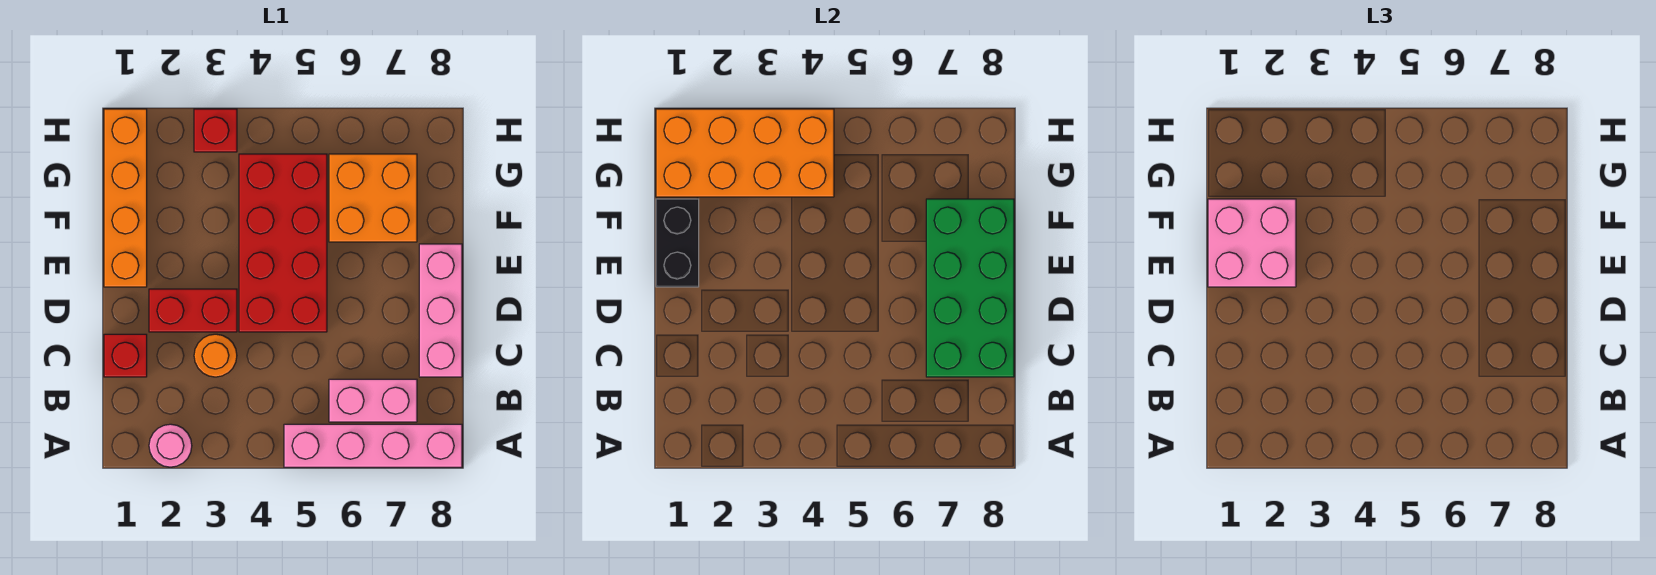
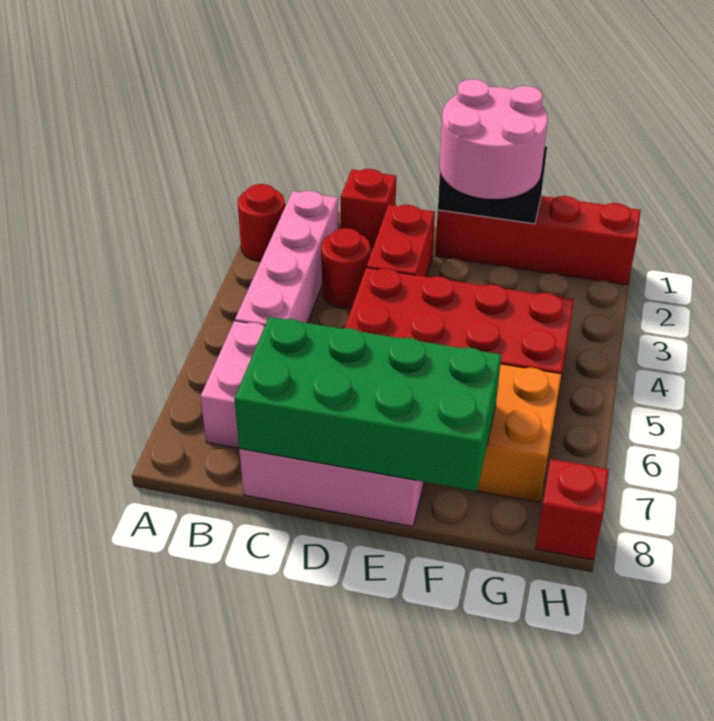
pink 1x1 round brick [149,424,192,467] -> red 1x1 round brick [237,184,285,261]
pink 1x4 brick [284,424,462,467] -> pink 1x4 brick moved to [235,191,338,326]
orange 1x1 round brick [194,334,237,377] -> red 1x1 round brick [321,228,370,308]
orange 1x4 brick [104,109,147,287] -> red 1x4 brick [435,196,641,285]
pink 2x2 brick [1208,199,1296,287] -> pink 2x2 round brick [439,79,548,199]
orange 2x4 brick [656,109,834,197] -> none
red 1x1 brick [194,109,237,152] -> red 1x1 brick moved to [535,459,609,560]

